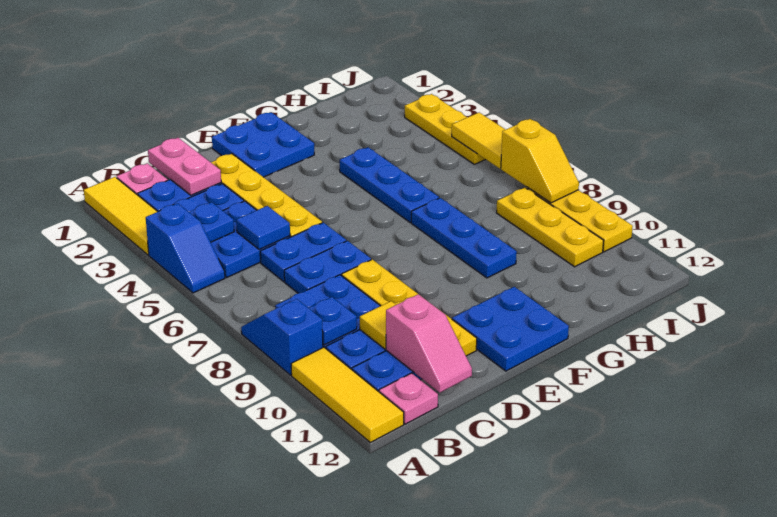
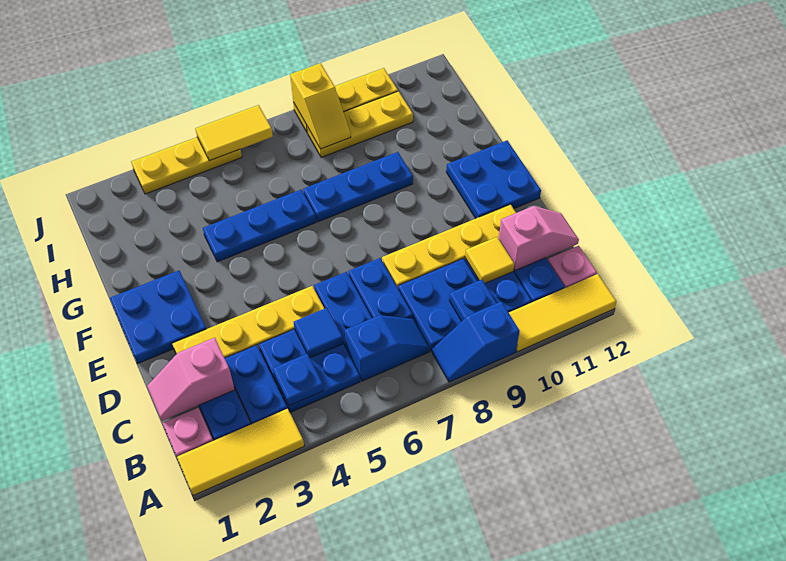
blue 1x2 slope [146,203,225,293] -> blue 1x2 slope moved to [345,315,430,381]
pink 1x2 plate [148,138,221,195] -> pink 1x2 slope [147,338,235,421]
yellow 1x2 slope [501,119,579,203] -> yellow 1x2 slope turned to [290,63,351,149]

